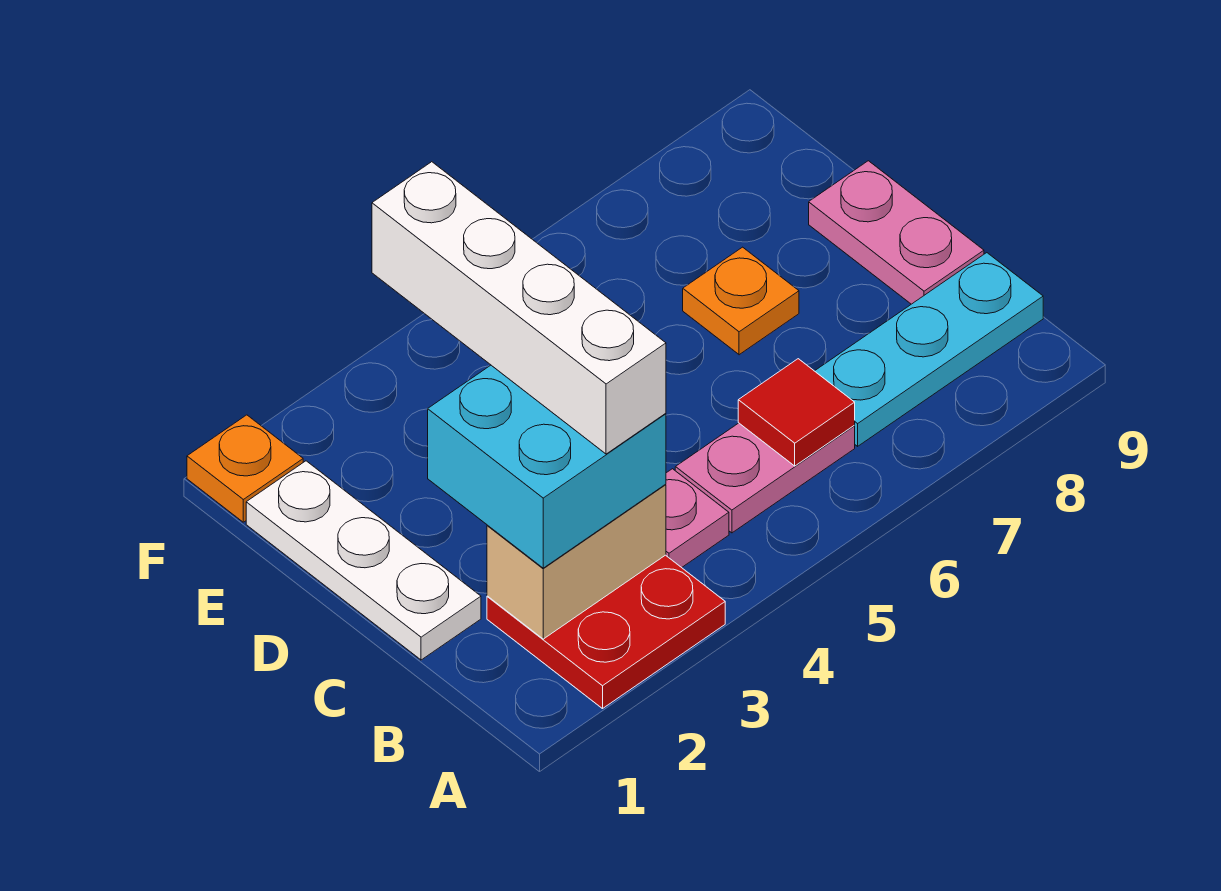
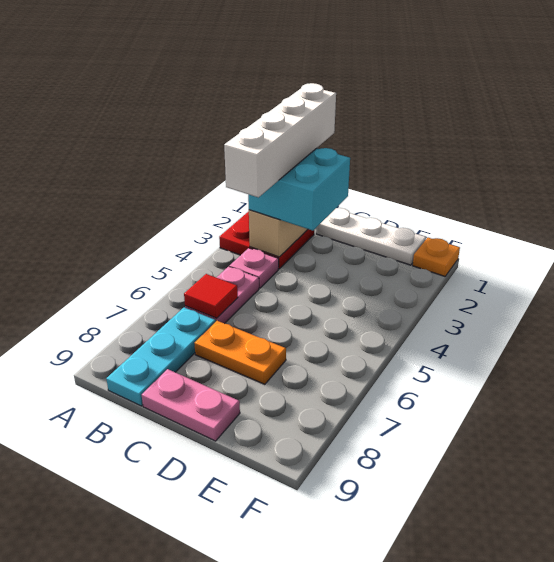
white 1x4 brick [372,162,666,454] -> white 1x4 brick turned to [224,83,336,197]
orange 1x1 plate [683,247,799,355] -> orange 1x2 plate [194,321,286,384]

